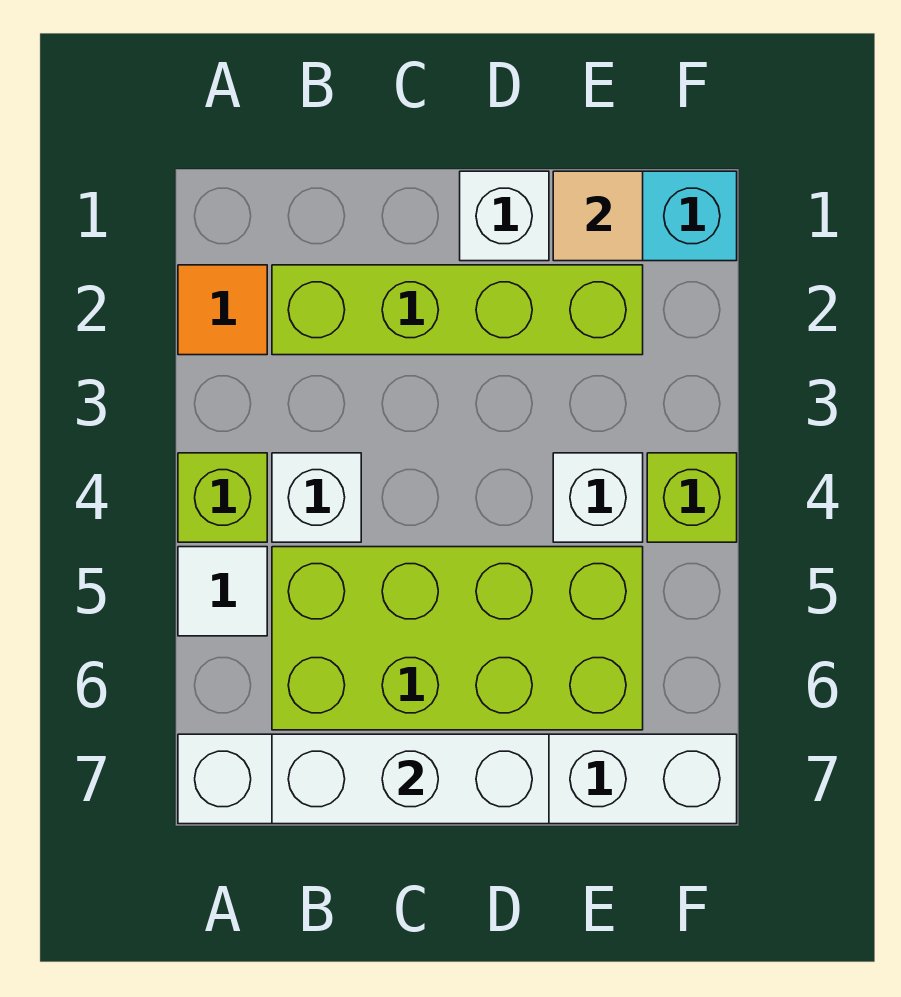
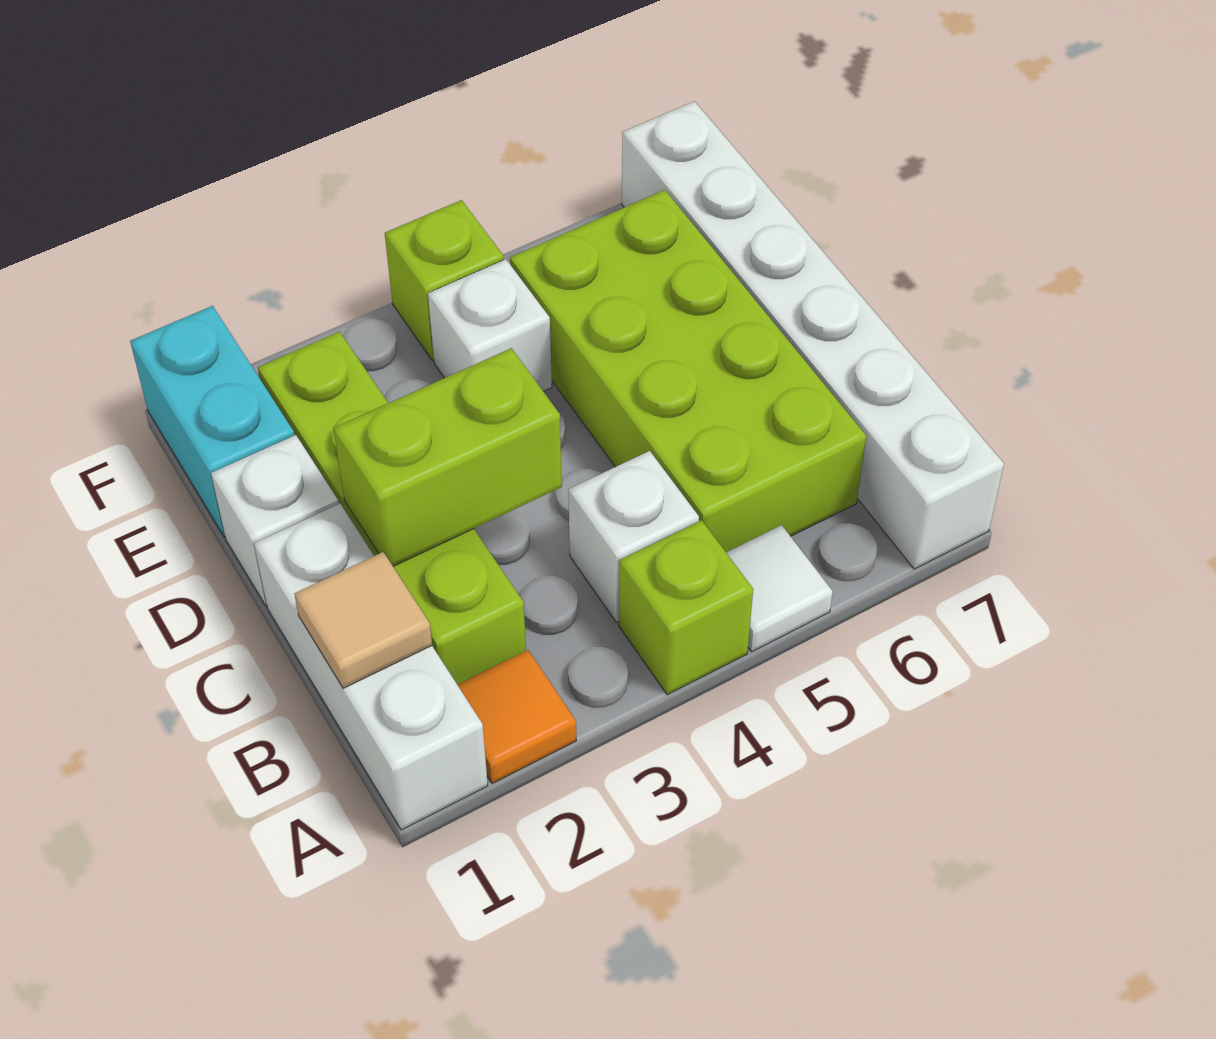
white 1x3 brick [272,734,549,824] -> white 1x3 brick moved to [254,504,488,830]
none -> lime 1x2 brick [333,348,562,566]
tan 1x1 tile [553,171,643,261] -> tan 1x1 tile moved to [294,552,432,688]

